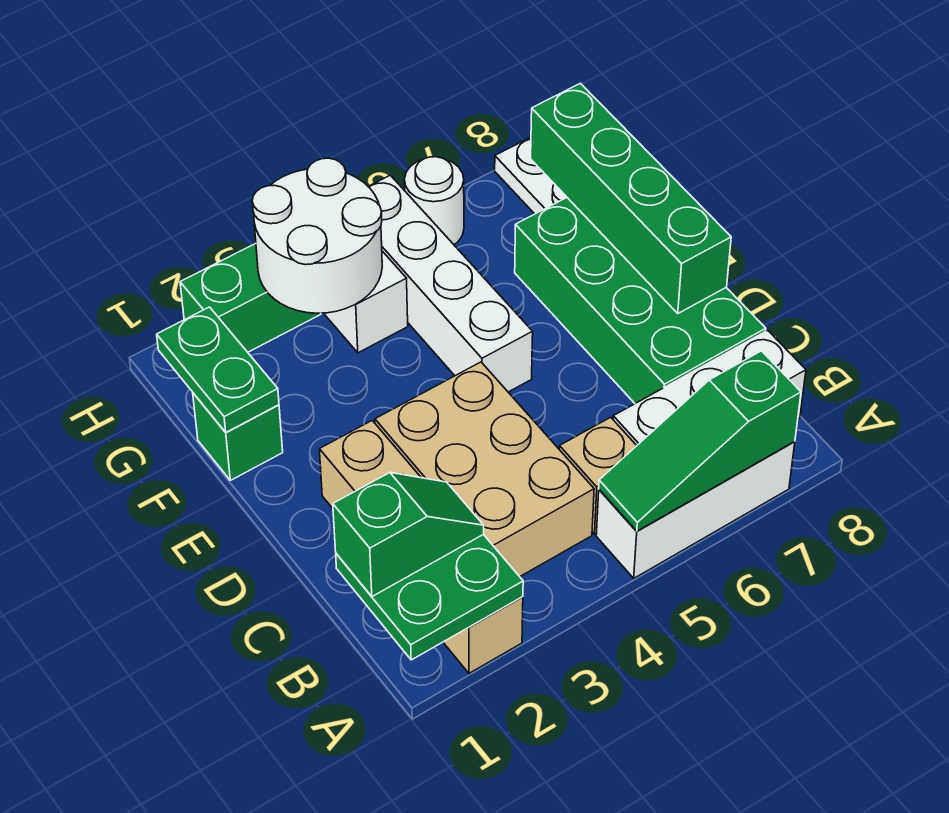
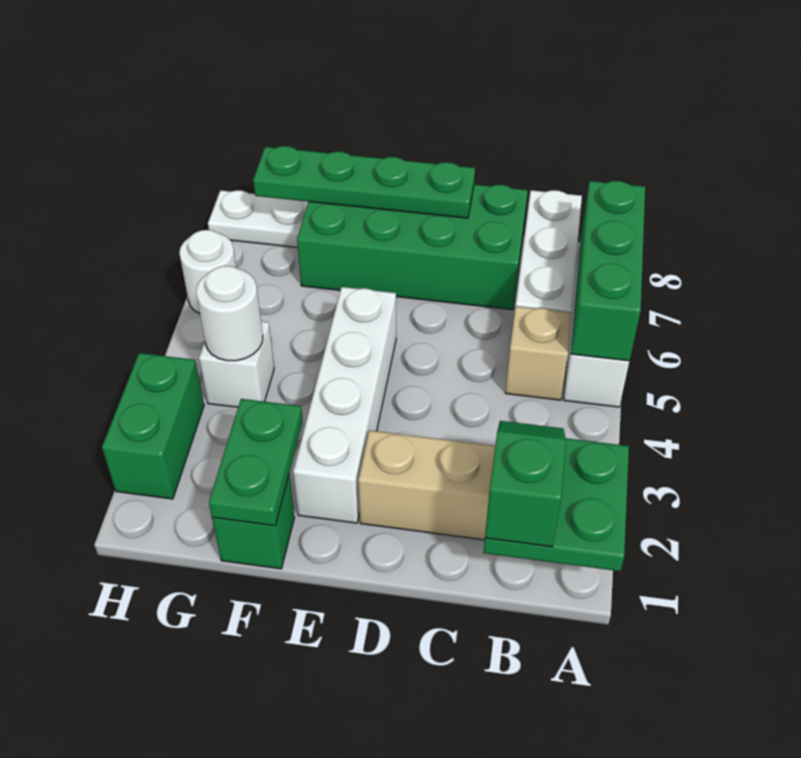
green 1x3 slope [599,351,801,531] -> green 1x3 brick [571,181,645,361]
tan 2x3 brick [375,362,594,577] -> none
green 1x4 brick [531,83,731,313] -> green 1x4 plate [253,146,475,218]
white 1x4 brick [368,175,533,392] -> white 1x4 brick turned to [293,287,396,523]
green 1x2 plate [157,307,279,432] -> green 1x2 plate turned to [209,399,303,526]
white 2x2 round brick [252,158,382,313] -> white 1x1 round brick [196,266,263,361]

